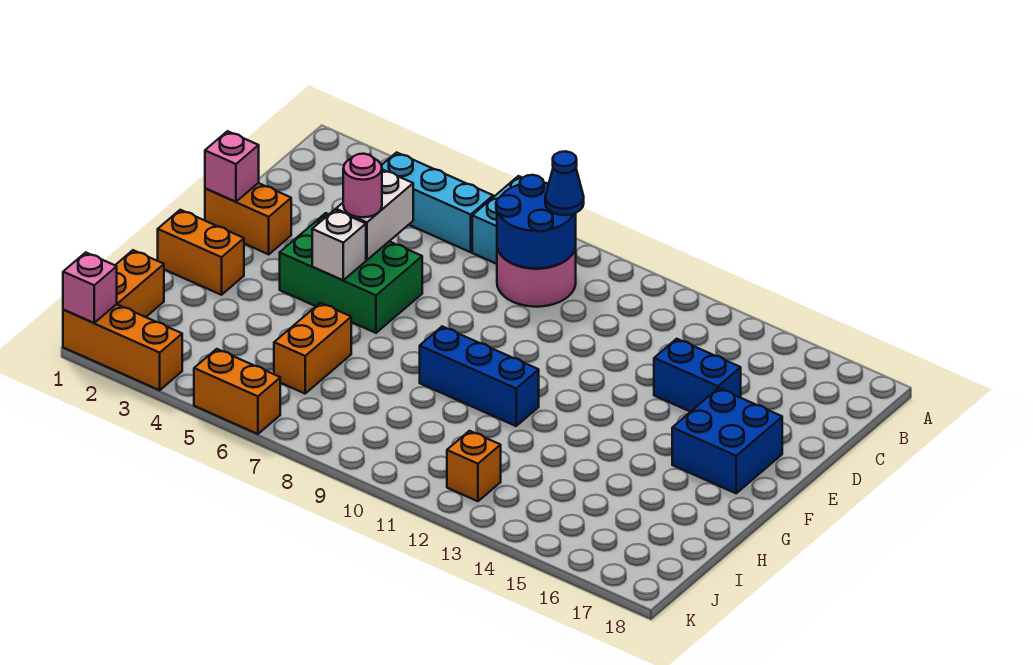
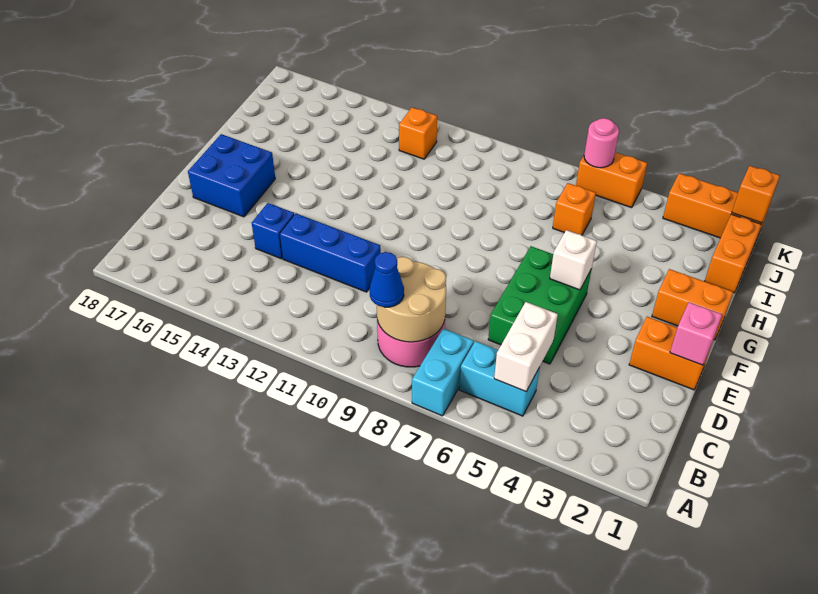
cyan 1x3 brick [381,152,493,252] -> cyan 1x2 brick [459,341,540,416]
blue 2x2 round brick [496,175,576,269] -> tan 2x2 round brick [377,257,446,342]
white 1x2 brick [336,169,413,260] -> white 1x2 brick moved to [494,302,558,392]
blue 1x2 brick [654,339,741,412] -> blue 1x1 brick [252,203,294,259]
green 2x3 brick [280,213,422,333] -> green 2x3 brick turned to [488,246,592,364]
pink 1x1 round brick [343,154,382,217] -> pink 1x1 round brick moved to [584,118,619,168]
blue 1x3 brick [420,326,539,426] -> blue 1x3 brick moved to [280,213,381,292]
orange 1x2 brick [274,303,351,393] -> orange 1x1 brick [553,183,596,235]
pink 1x1 brick [63,252,117,323] -> orange 1x1 brick [732,166,780,223]

